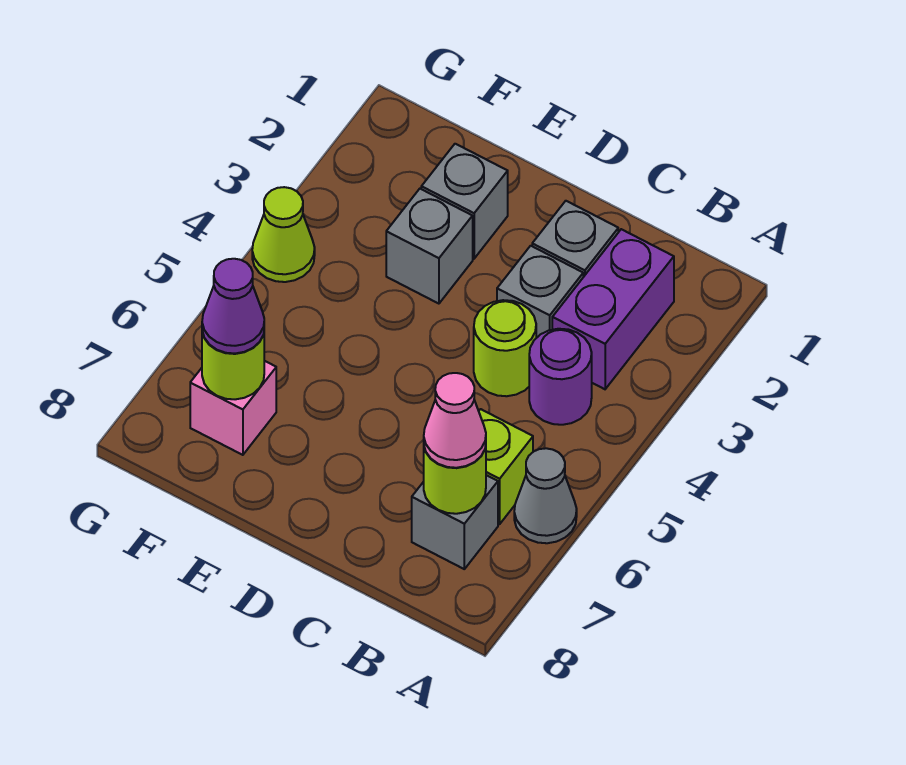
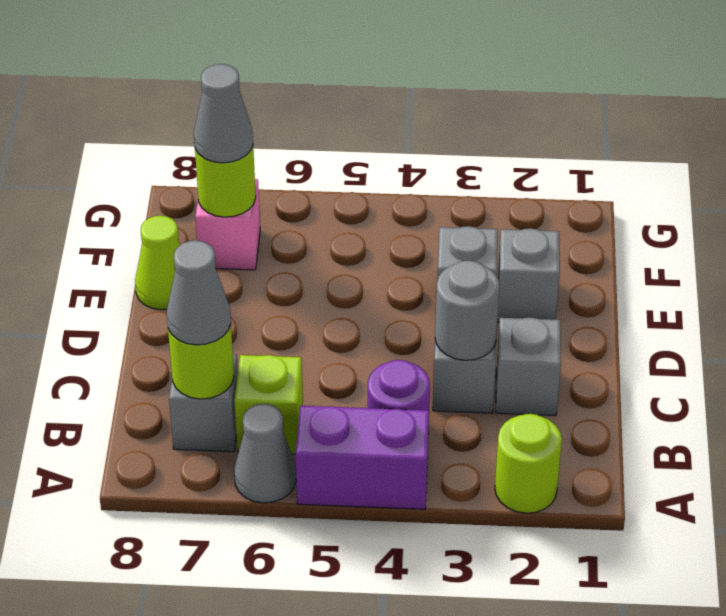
purple 1x2 brick [552,229,674,389] -> purple 1x2 brick moved to [296,406,429,509]
pink 1x1 cone [424,373,486,468] -> grey 1x1 cone [167,241,231,345]
none -> grey 1x1 round brick [435,261,499,360]
lime 1x1 round brick [474,300,536,396] -> lime 1x1 round brick moved to [495,414,562,513]
purple 1x1 cone [202,259,264,353] -> grey 1x1 cone [194,64,253,163]
lime 1x1 cone [252,187,315,282] -> lime 1x1 cone moved to [135,216,180,310]

